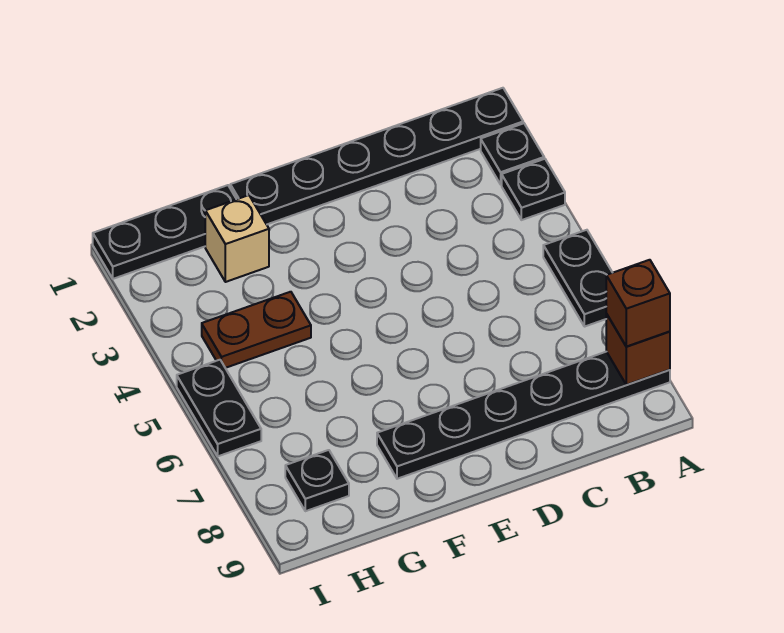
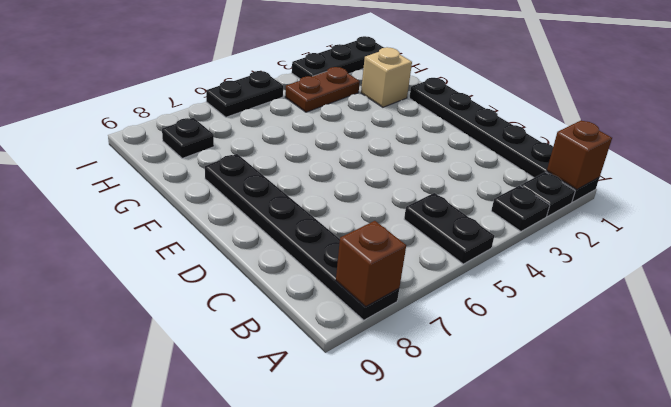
black 1x2 plate [543,230,612,327] -> black 1x2 plate turned to [404,193,494,264]
brown 1x1 brick [606,260,670,347] -> brown 1x1 brick moved to [547,120,612,190]
black 1x3 plate [93,185,236,279] -> black 1x3 plate turned to [292,36,384,79]
brown 1x2 plate [202,292,311,368] -> brown 1x2 plate turned to [285,67,360,112]

